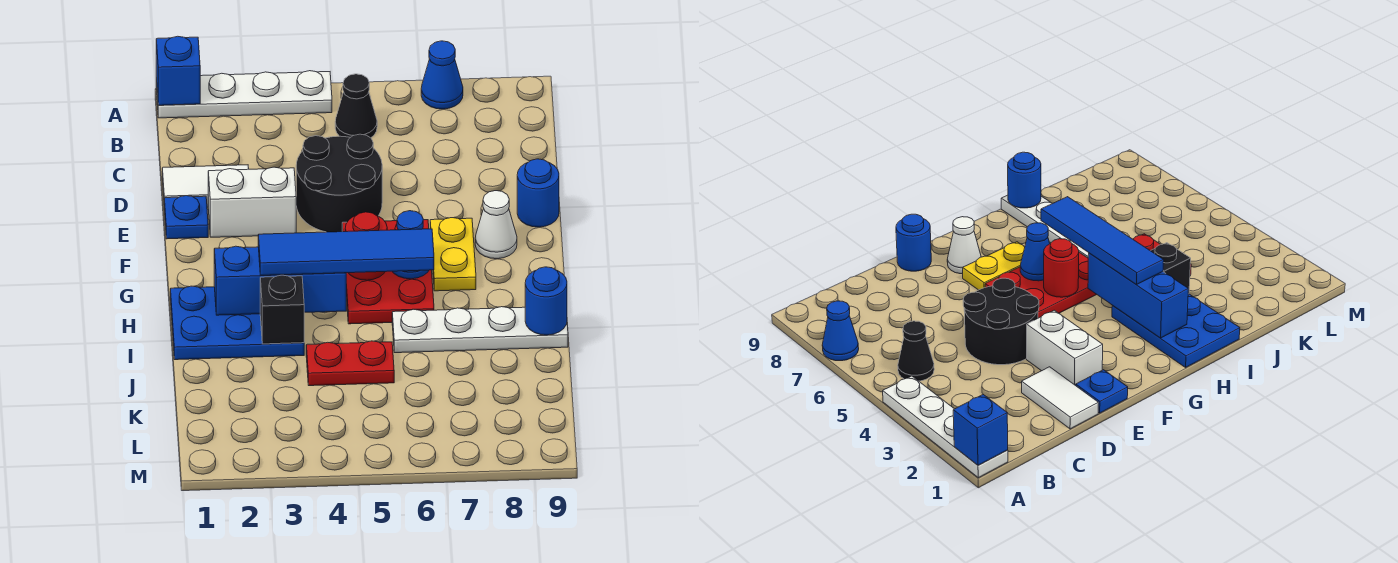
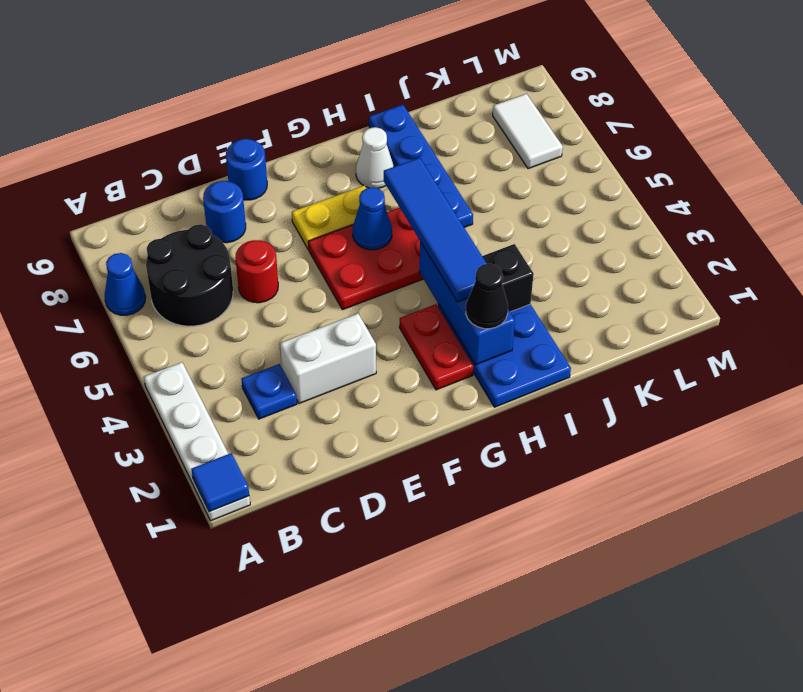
blue 1x1 brick [156,36,200,105] -> blue 1x1 tile [191,453,249,512]
black 1x1 cone [335,74,377,138] -> black 1x1 cone moved to [466,264,508,329]
white 1x2 tile [162,165,249,207] -> white 1x2 tile moved to [493,94,563,169]
black 2x2 round brick [296,134,382,232] -> black 2x2 round brick moved to [146,224,233,326]
blue 1x1 plate [164,196,208,239] -> blue 1x1 plate moved to [242,364,297,419]
white 1x2 brick [208,167,296,237] -> white 1x2 brick turned to [280,314,376,403]
white 1x1 cone [475,191,517,259] -> white 1x1 cone moved to [356,127,394,188]
red 1x1 round brick [345,212,387,280] -> red 1x1 round brick moved to [235,240,278,303]
white 1x4 plate [392,307,568,353] -> blue 1x4 plate [369,105,473,227]
blue 1x1 round brick [525,267,567,335] -> blue 1x1 round brick moved to [203,181,246,243]
red 1x2 plate [306,341,394,386] -> red 1x2 plate moved to [400,304,473,390]

